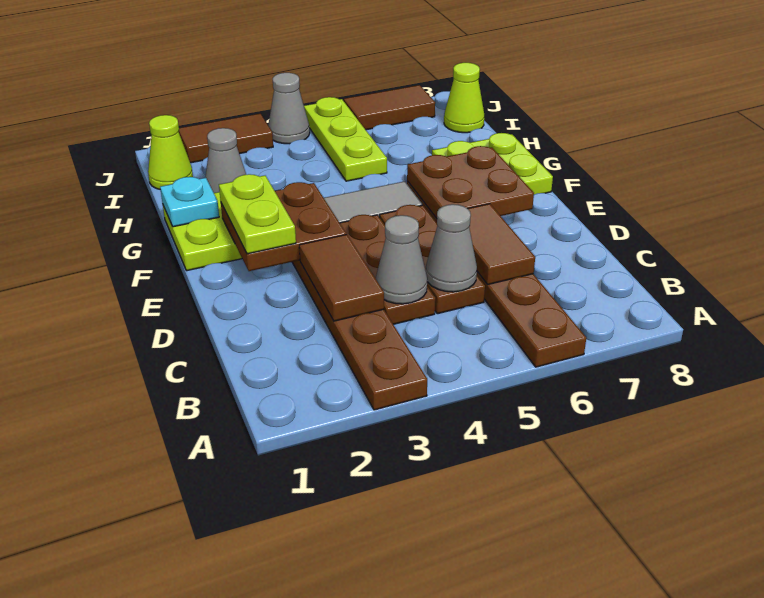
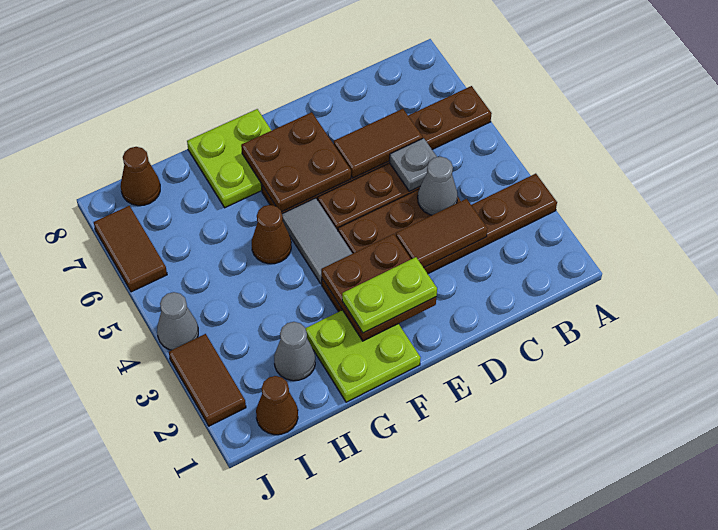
grey 1x1 cone [426,204,477,292] -> grey 1x1 plate [390,138,437,191]
cyan 1x1 plate [160,177,219,227] -> none
none -> brown 1x1 cone [252,205,291,264]
lime 1x3 plate [304,97,387,181] -> none
lime 1x1 cone [148,115,193,189] -> brown 1x1 cone [256,376,298,435]
lime 1x1 cone [444,63,484,133] -> brown 1x1 cone [121,147,160,206]

